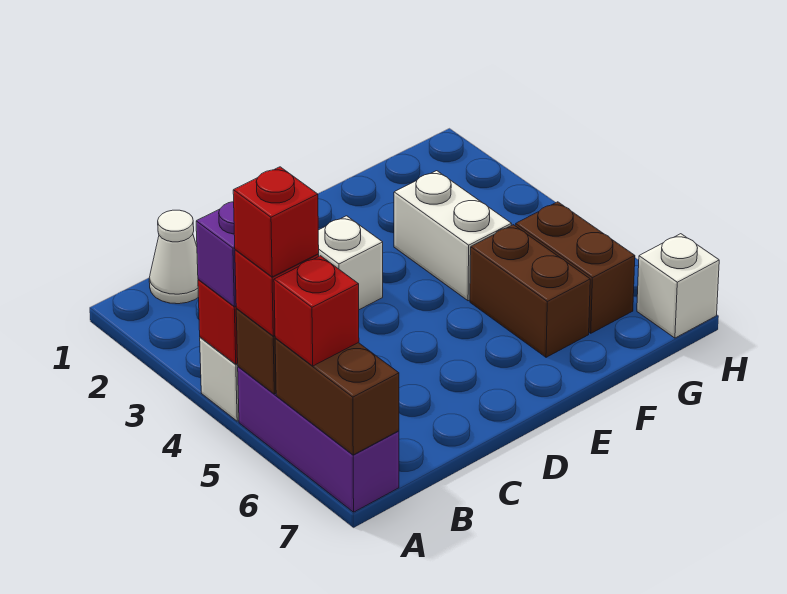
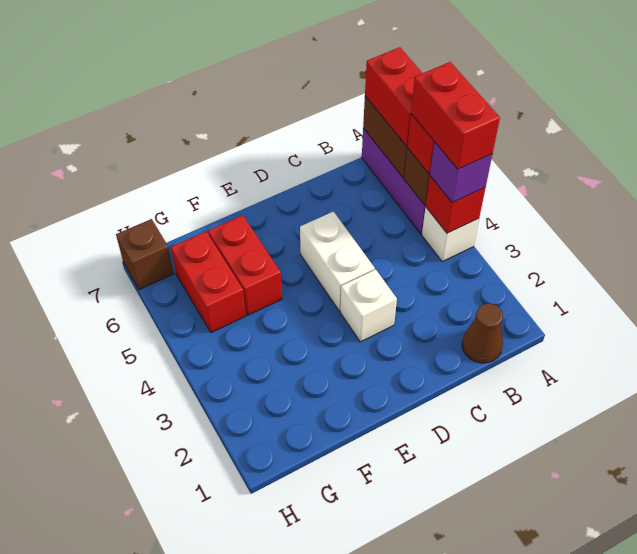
red 1x1 brick [233,167,319,277] -> red 1x2 brick [411,62,500,169]
red 1x1 brick [274,256,359,366] -> red 1x2 brick [365,47,422,146]
white 1x1 cone [149,210,198,304] -> brown 1x1 cone [462,304,503,363]
white 1x2 brick [394,171,512,301] -> white 1x2 brick moved to [300,212,375,311]
brown 1x2 brick [470,225,590,357] -> red 1x2 brick [208,215,282,315]
brown 1x2 brick [515,202,635,333] -> red 1x2 brick [171,232,246,333]
white 1x1 brick [637,234,719,338] -> brown 1x1 brick [116,219,174,289]

